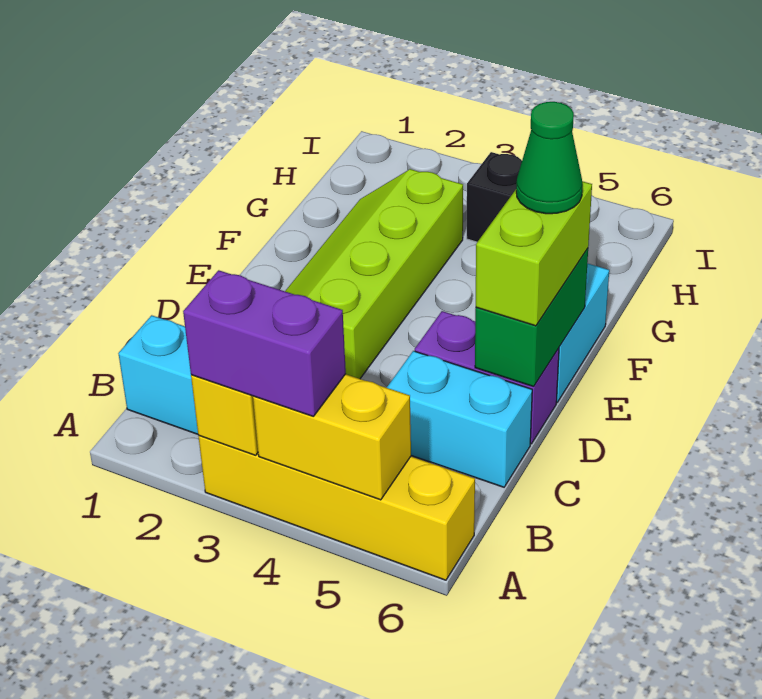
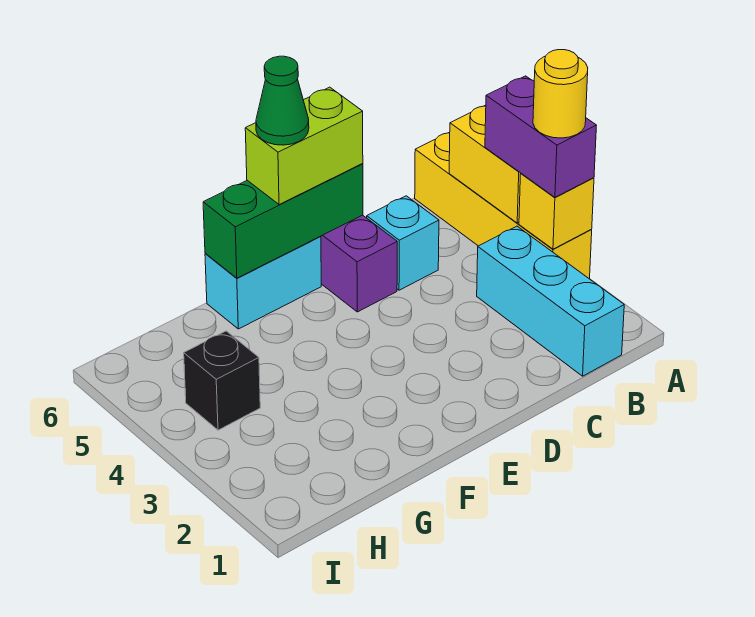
none -> yellow 1x1 round brick [533,50,588,138]
cyan 1x2 brick [387,351,532,487] -> cyan 1x1 brick [367,196,439,290]
lime 2x4 slope [285,169,463,379] -> none
green 1x2 brick [475,248,588,387] -> green 1x3 brick [203,164,363,278]

